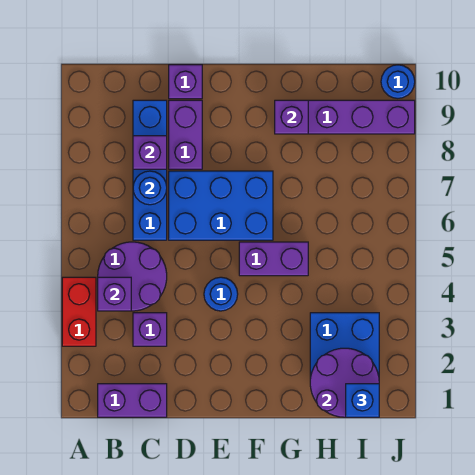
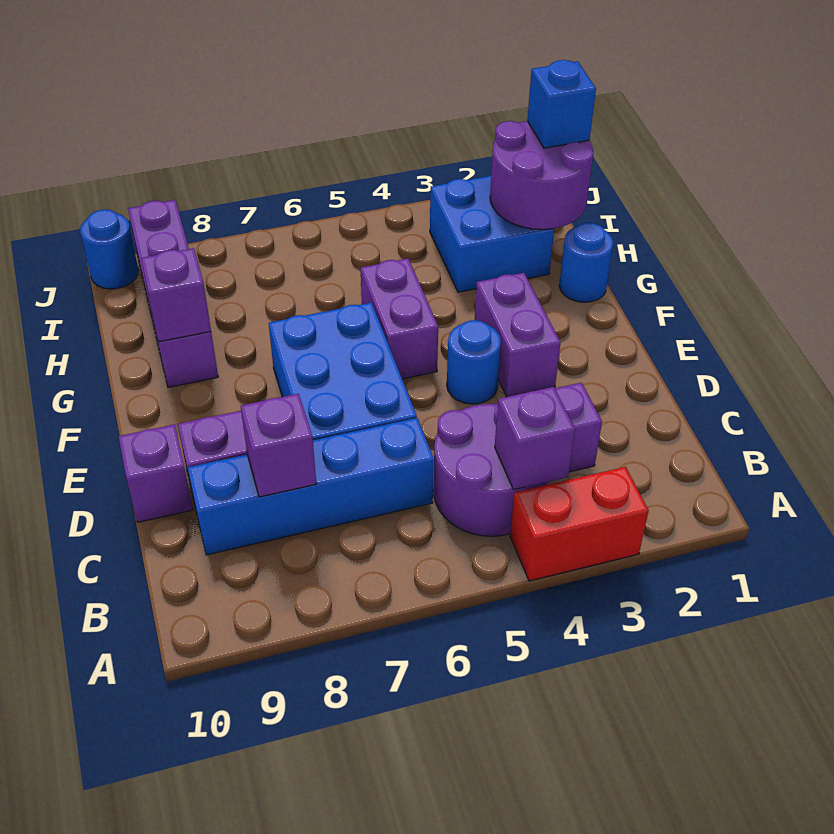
purple 1x2 brick [98,384,167,417] -> purple 1x2 brick moved to [475,273,561,397]
blue 1x1 round brick [133,171,167,205] -> blue 1x1 round brick moved to [559,223,613,302]

